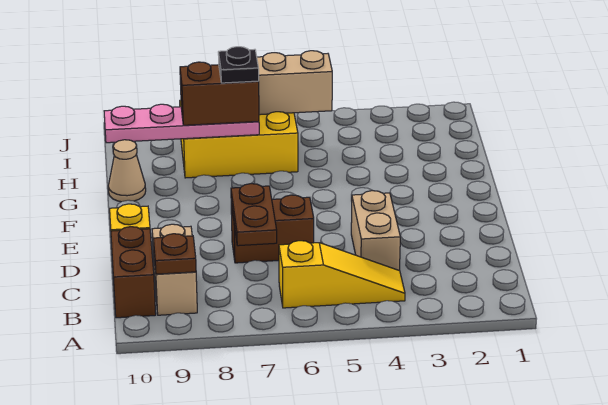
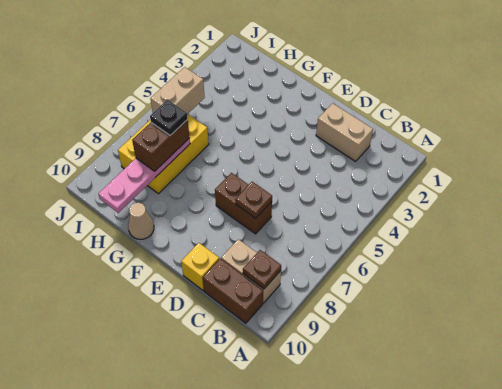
yellow 1x3 slope [279,241,405,308] -> none
tan 1x2 brick [351,191,400,271] -> tan 1x2 brick moved to [316,103,373,161]
brown 1x2 plate [231,184,277,246] -> brown 1x1 plate [235,182,272,218]
brown 1x2 brick [231,195,314,263] -> brown 1x2 brick turned to [215,173,272,234]

